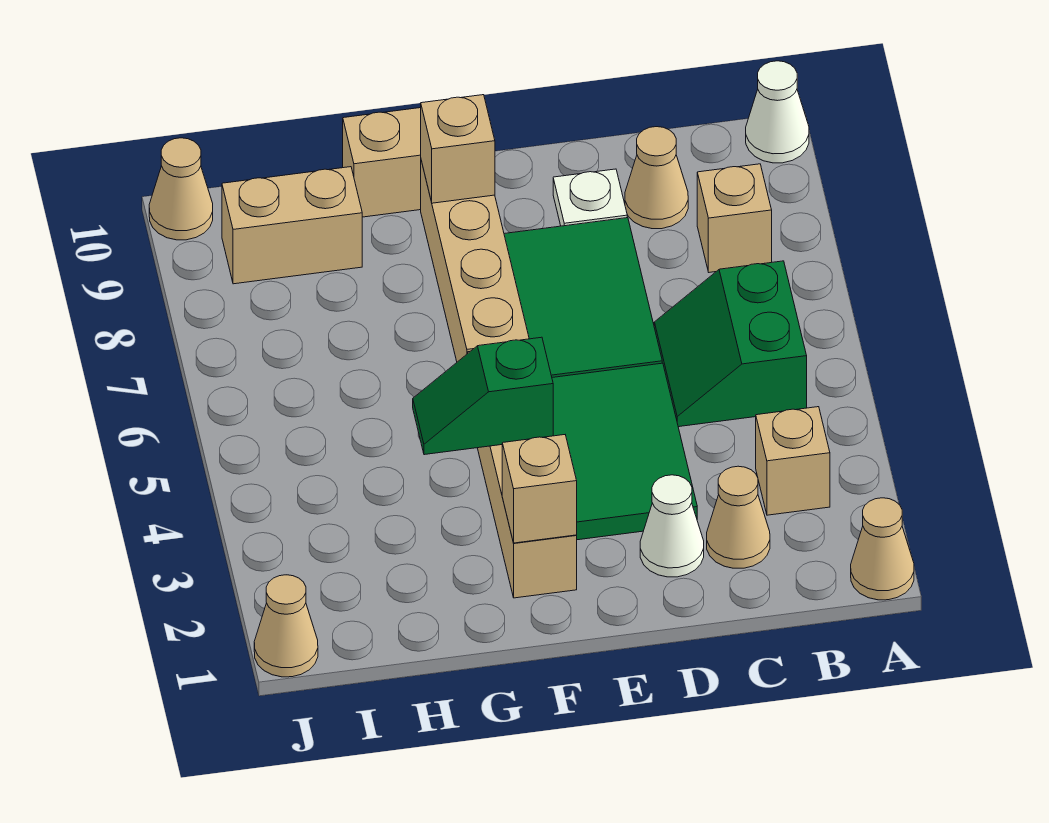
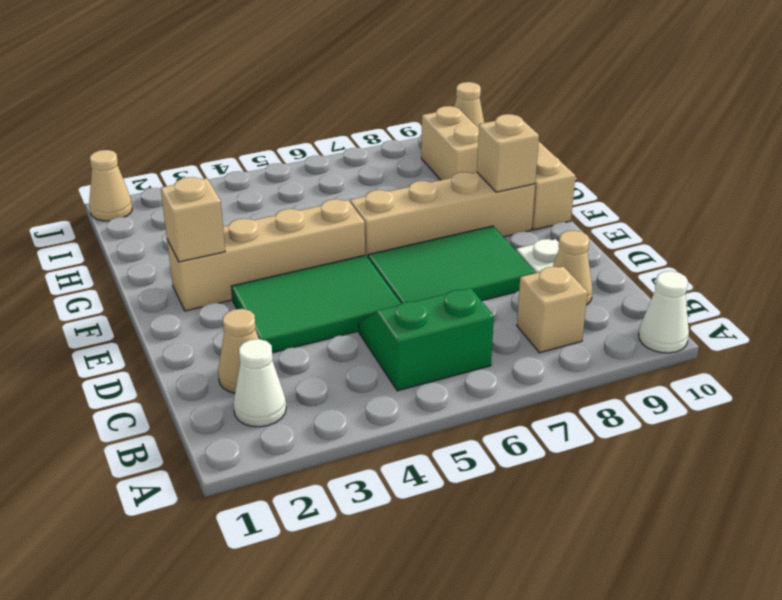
tan 1x1 cone [851,498,914,600] -> none
tan 1x1 brick [756,407,830,515] -> none
white 1x1 cone [640,475,704,577] -> white 1x1 cone moved to [233,339,286,427]
green 1x2 slope [413,337,553,455] -> none

